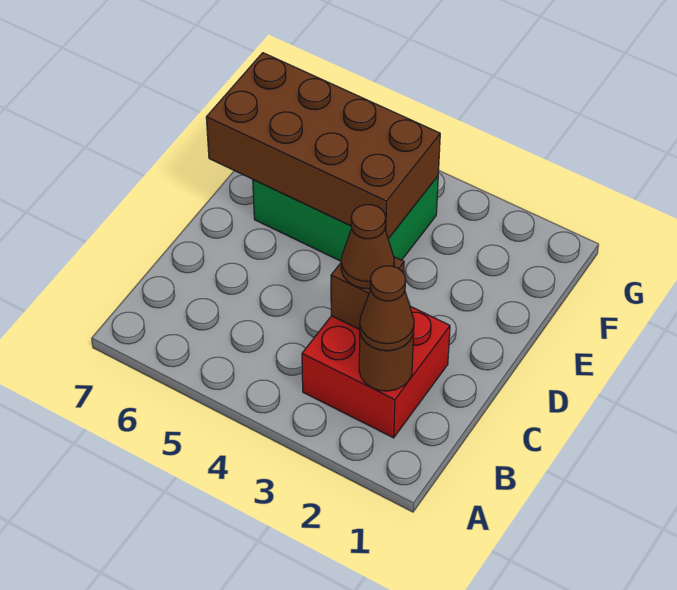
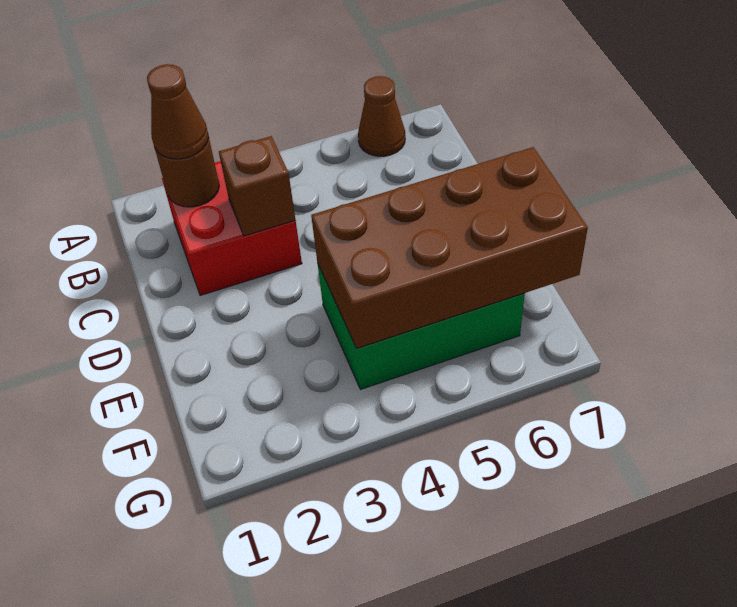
brown 1x1 cone [341,205,394,289] -> brown 1x1 cone moved to [358,76,405,156]

